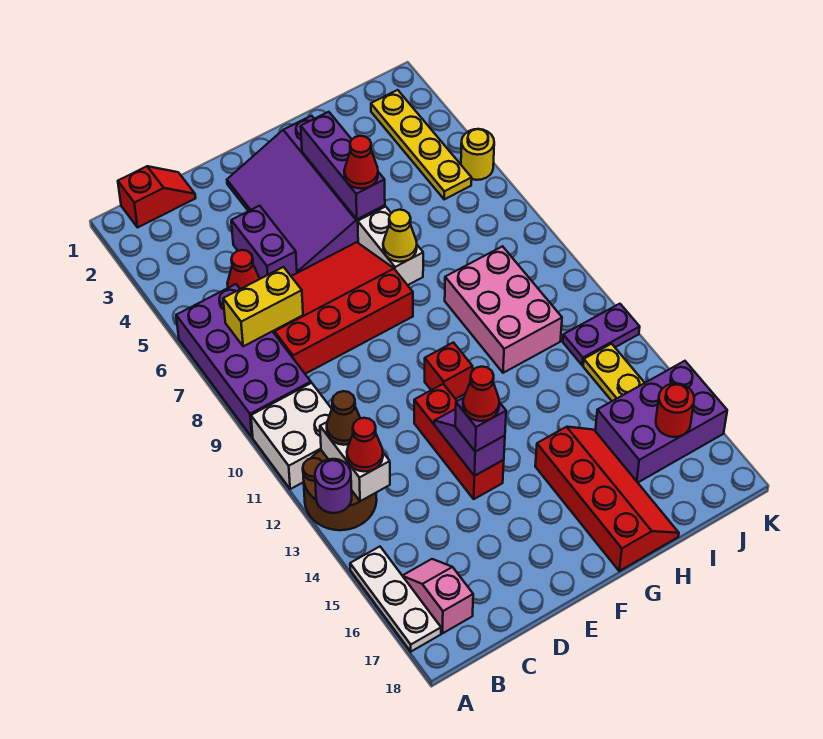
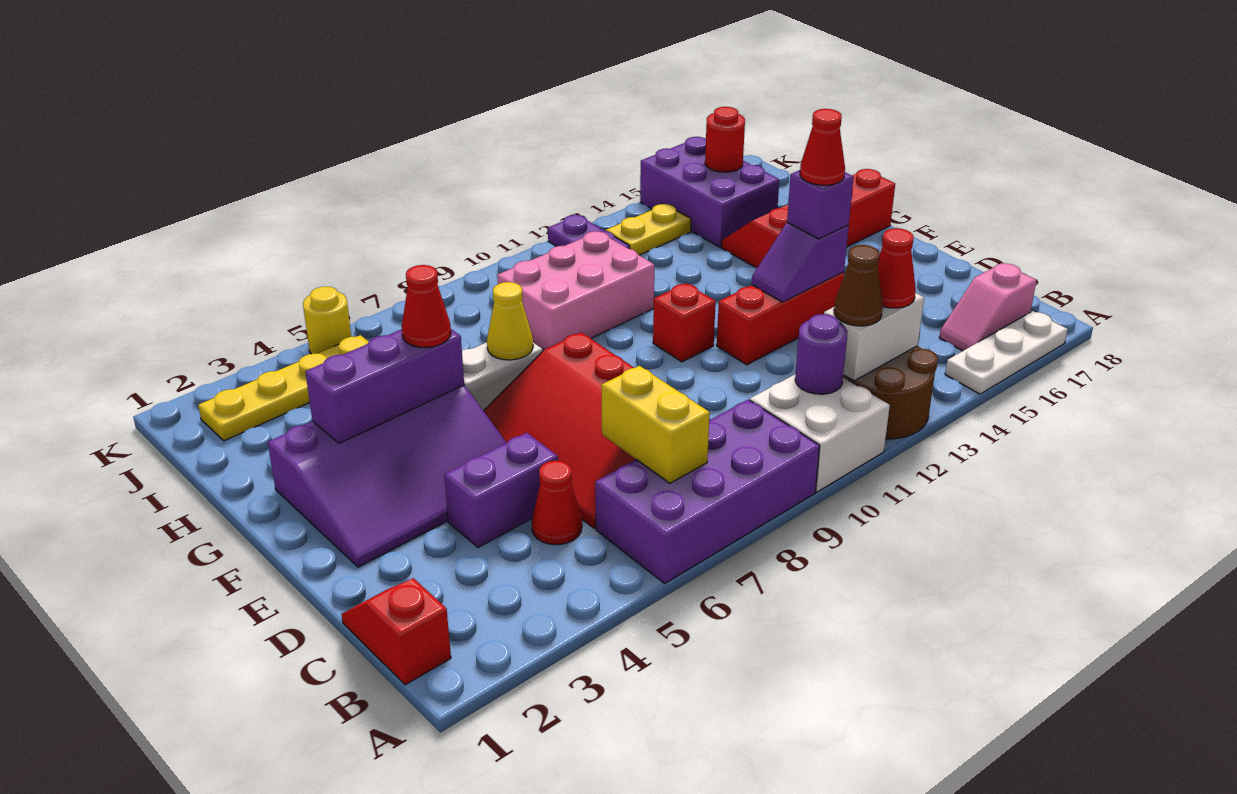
purple 1x1 round brick [315,459,352,513] -> purple 1x1 round brick moved to [795,314,847,394]

